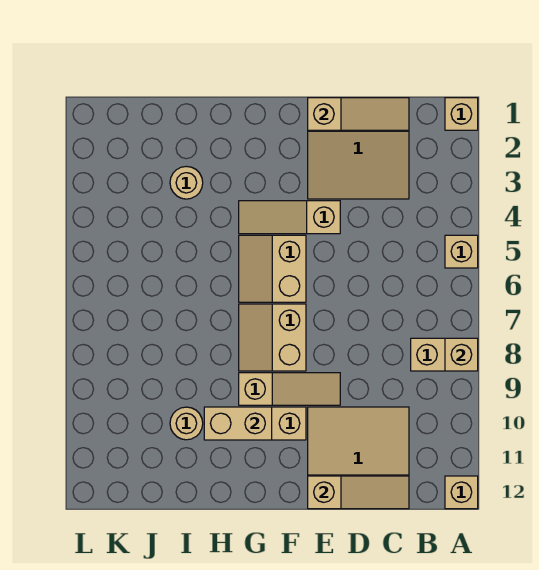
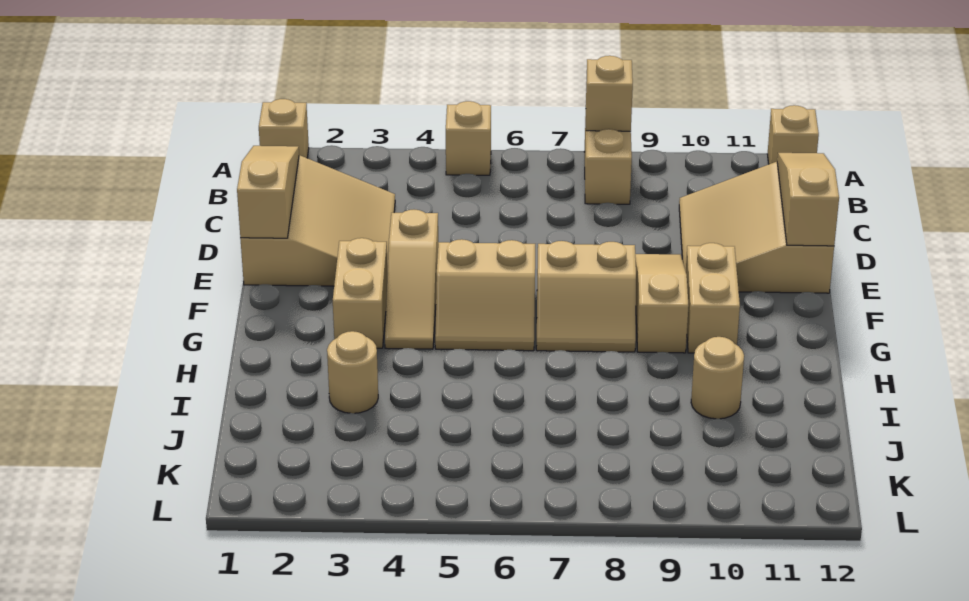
tan 1x2 brick [204,407,272,440] -> tan 1x2 brick moved to [333,238,387,348]

